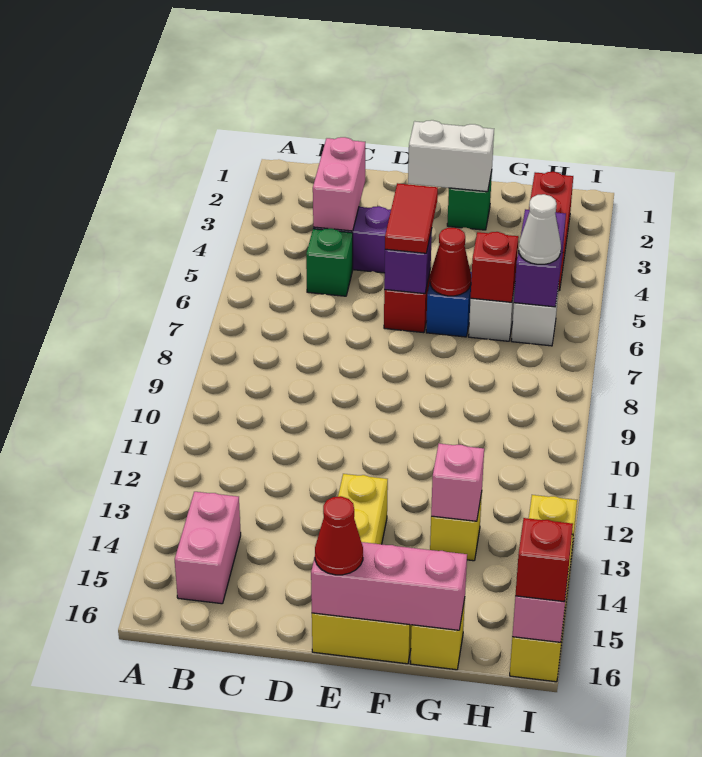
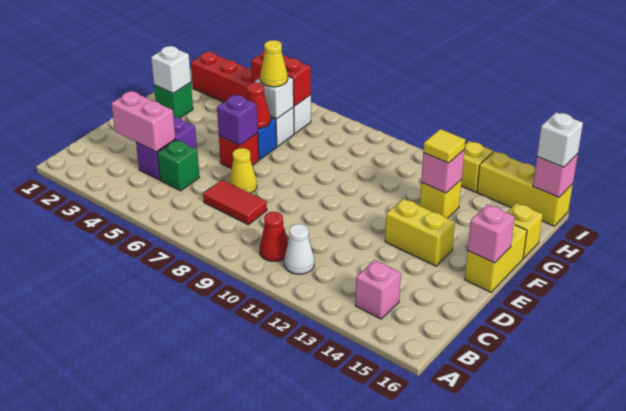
pink 1x2 brick [175,492,241,604] -> pink 1x1 brick [355,260,401,319]
none -> yellow 1x1 cone [229,148,257,194]
white 1x2 brick [408,120,494,192] -> white 1x1 brick [151,46,191,93]
red 1x2 tile [385,183,438,253] -> red 1x2 tile moved to [203,180,267,225]
pink 1x3 brick [311,542,467,630] -> pink 1x1 brick [468,204,515,263]
red 1x1 cone [315,496,363,575] -> red 1x1 cone moved to [260,212,288,261]
red 1x1 brick [471,232,519,302] -> white 1x1 brick [255,76,294,119]
none -> yellow 1x1 cone [260,40,288,87]
none -> yellow 1x1 tile [423,129,465,163]
purple 1x2 brick [514,209,566,307] -> red 1x2 brick [251,50,311,106]
white 1x1 cone [519,194,561,264] -> white 1x1 cone moved to [284,224,314,274]
red 1x1 brick [515,518,573,602] -> white 1x1 brick [537,112,583,167]

